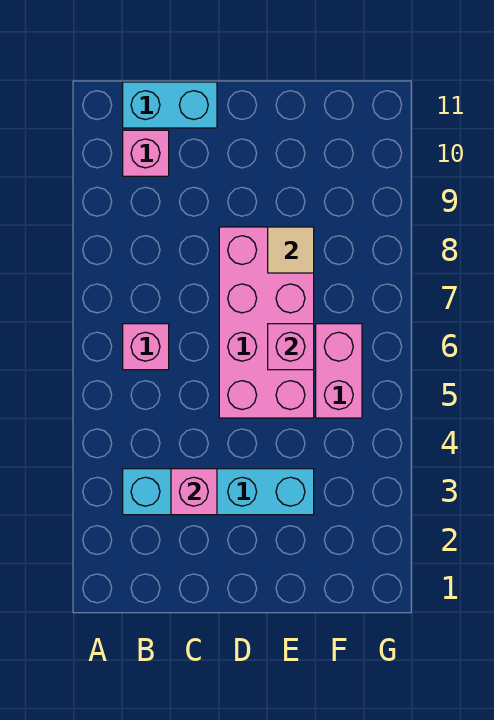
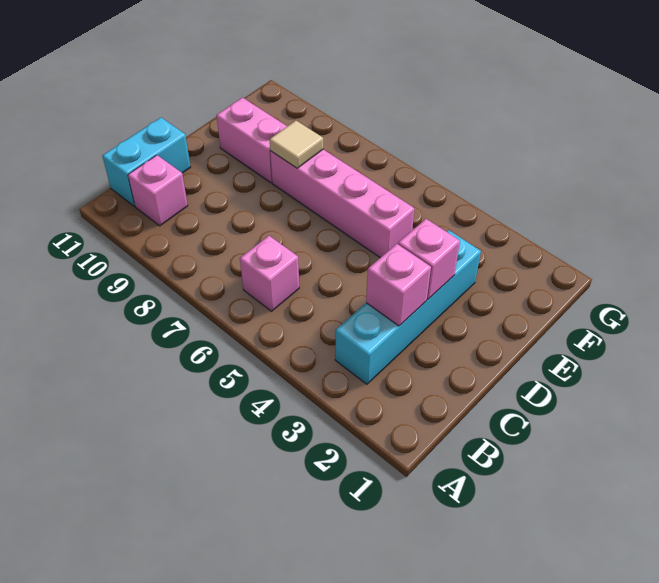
pink 2x4 brick [219,227,314,418] -> pink 1x4 brick [270,150,414,258]
pink 1x1 brick [268,324,314,370] -> pink 1x1 brick moved to [398,219,460,299]
pink 1x2 brick [316,324,362,418] -> pink 1x2 brick moved to [216,98,287,183]

